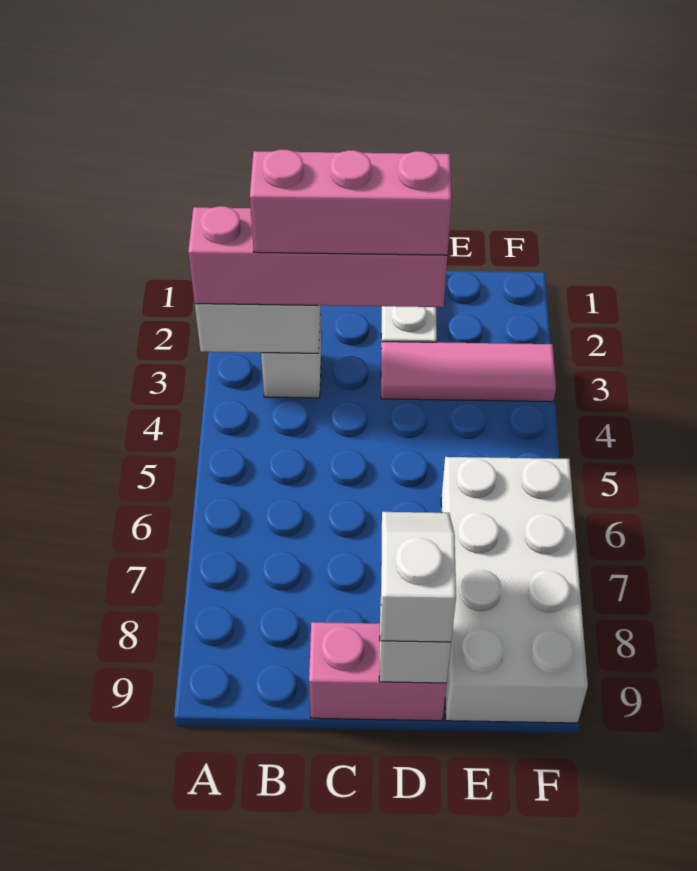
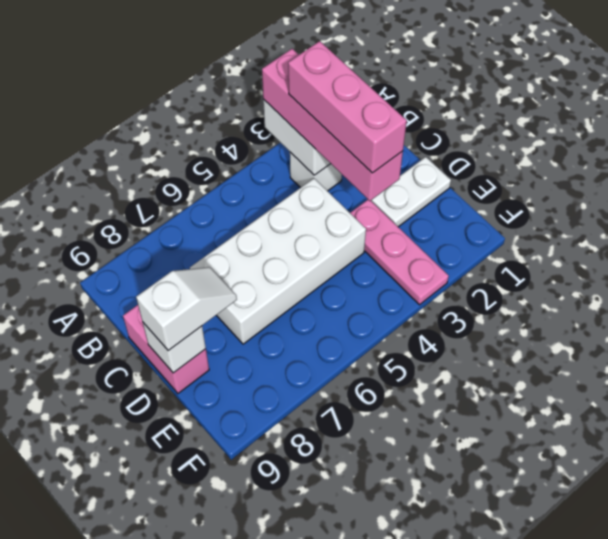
pink 1x3 tile [381,342,556,402] -> pink 1x3 plate [350,200,449,305]
white 2x4 brick [441,457,588,723] -> white 2x4 brick moved to [190,178,366,344]

